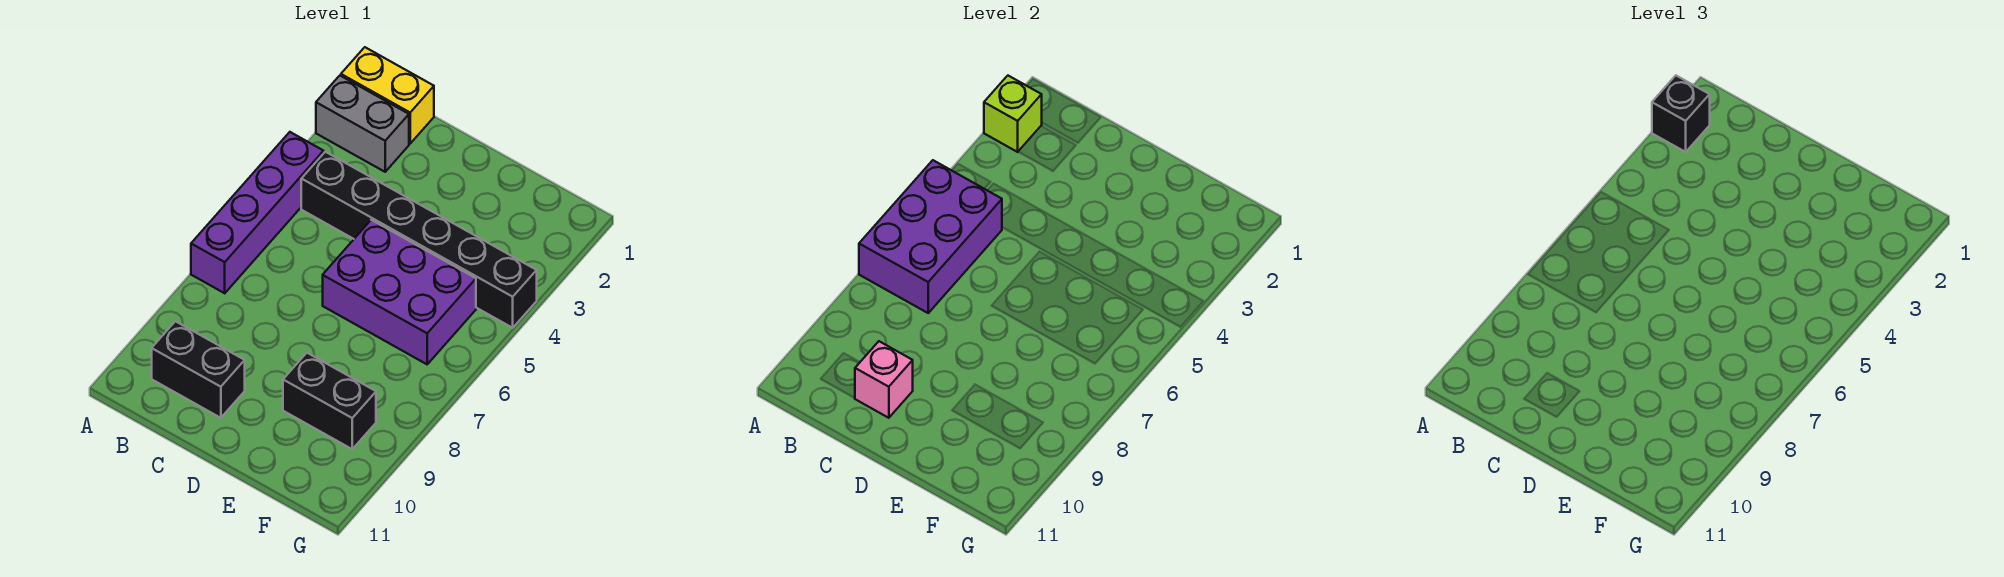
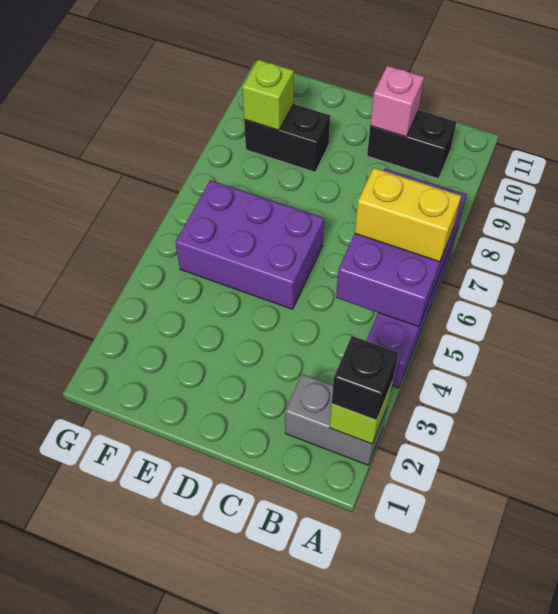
yellow 1x2 brick [341,47,434,144] -> yellow 1x2 brick moved to [355,168,461,262]
black 1x6 brick [301,152,537,328] -> none
none -> lime 1x1 brick [242,60,294,130]

